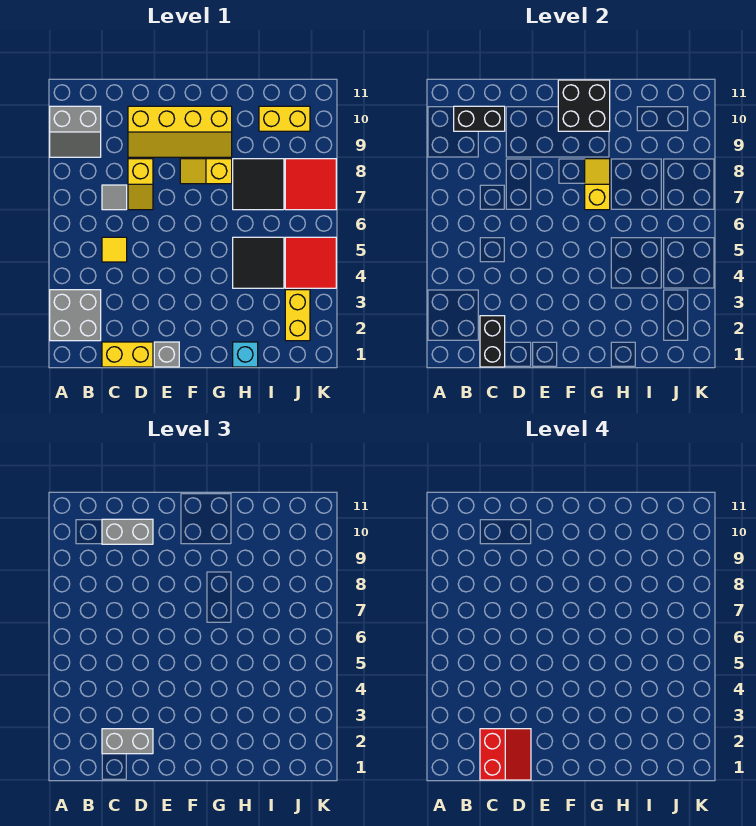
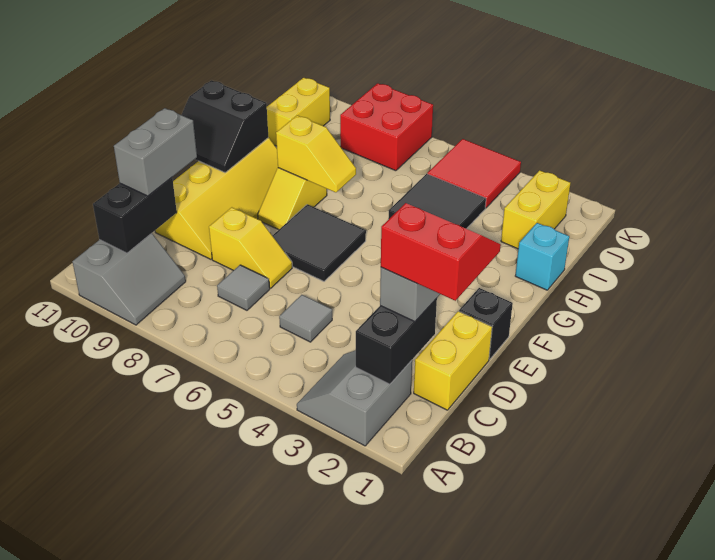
grey 2x2 brick [50,290,101,341] -> grey 2x2 slope [297,350,412,446]
black 1x2 brick [480,316,505,367] -> black 1x2 brick turned to [356,298,437,384]
yellow 1x1 tile [102,237,127,262] -> grey 1x1 tile [279,295,332,342]
grey 1x1 brick [154,342,179,367] -> black 1x1 brick [459,288,513,360]
black 2x2 brick [558,80,610,131] -> black 2x2 slope [182,80,268,172]
yellow 1x2 slope [585,159,610,210] -> yellow 1x2 slope turned to [276,115,356,192]
black 2x2 tile [233,159,284,210] -> black 2x2 tile moved to [272,204,366,281]
yellow 1x2 brick [285,290,310,341] -> yellow 1x2 brick turned to [501,170,570,249]
red 2x2 tile [285,159,336,210] -> red 2x2 brick [340,83,433,171]

